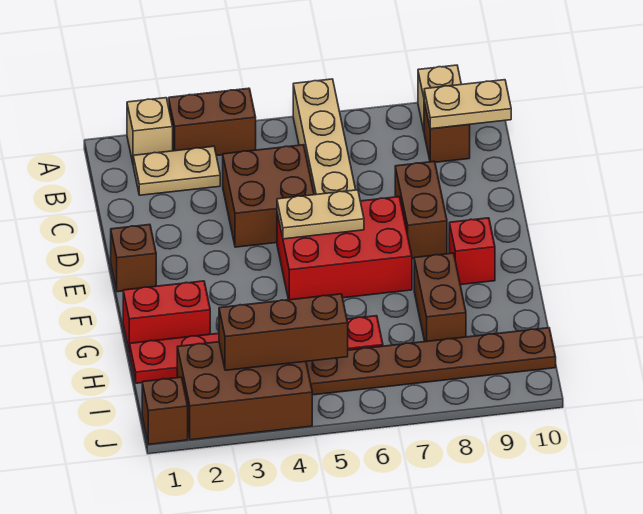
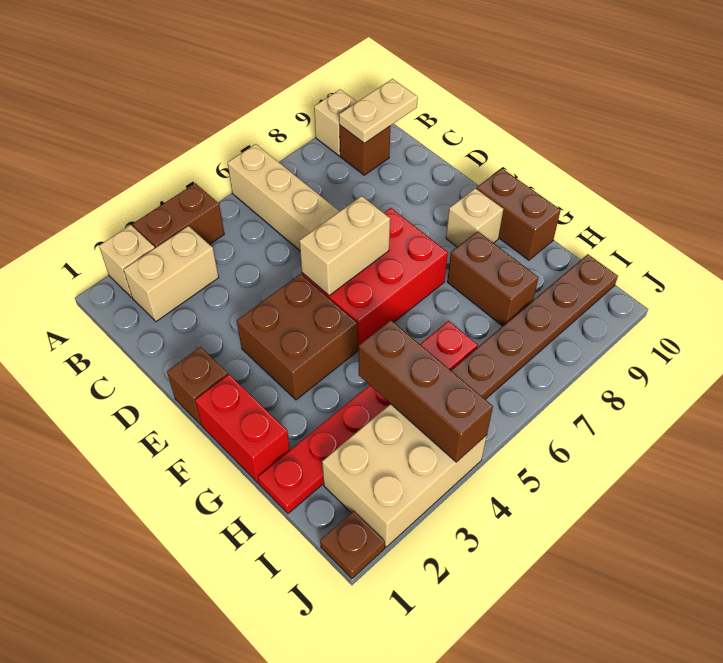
tan 1x2 plate [133,146,220,195] -> tan 1x2 brick [124,226,219,322]
brown 2x2 brick [223,145,314,247] -> brown 2x2 brick moved to [237,274,357,400]
brown 1x2 brick [395,161,447,259] -> brown 1x2 brick moved to [476,168,561,260]
tan 1x2 plate [277,190,364,239] -> tan 1x2 brick [299,196,390,296]
red 1x1 brick [449,218,495,285] -> tan 1x1 brick [446,188,503,247]
red 1x2 brick [123,281,210,353] -> red 1x2 brick turned to [195,374,290,483]
brown 2x3 brick [177,342,312,440] -> tan 2x3 brick [322,404,487,547]
brown 1x3 brick [219,294,348,370] -> brown 1x3 brick turned to [359,320,493,462]
brown 1x1 brick [142,377,188,444] -> brown 1x1 plate [320,511,385,579]

